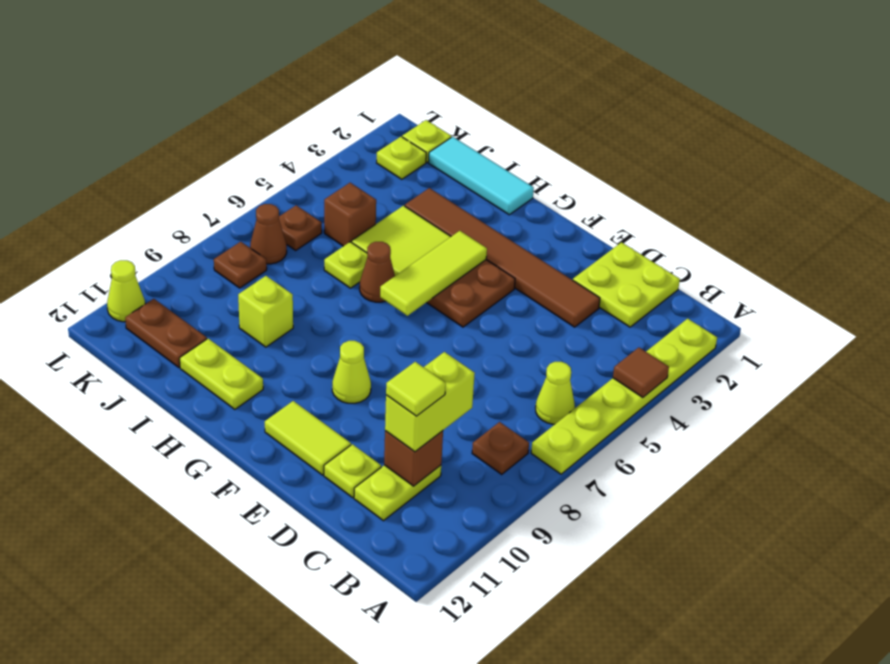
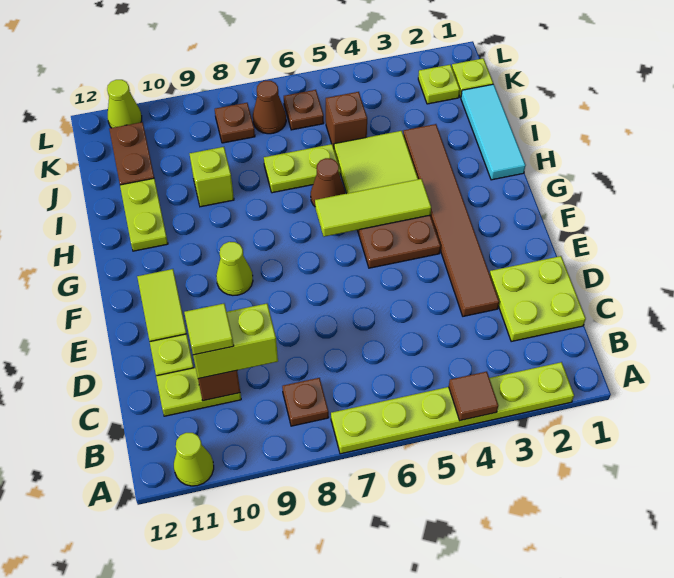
lime 1x1 cone [536,362,575,424] -> lime 1x1 cone moved to [174,433,214,486]
lime 1x1 plate [324,242,367,288] -> lime 1x2 plate [264,144,340,193]

